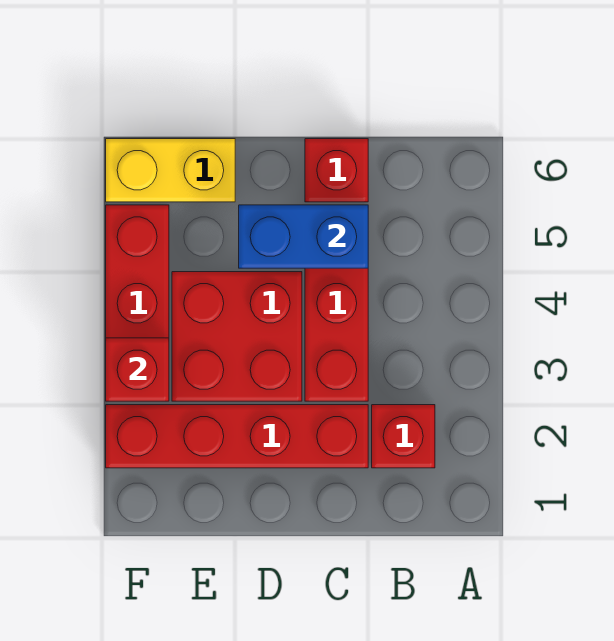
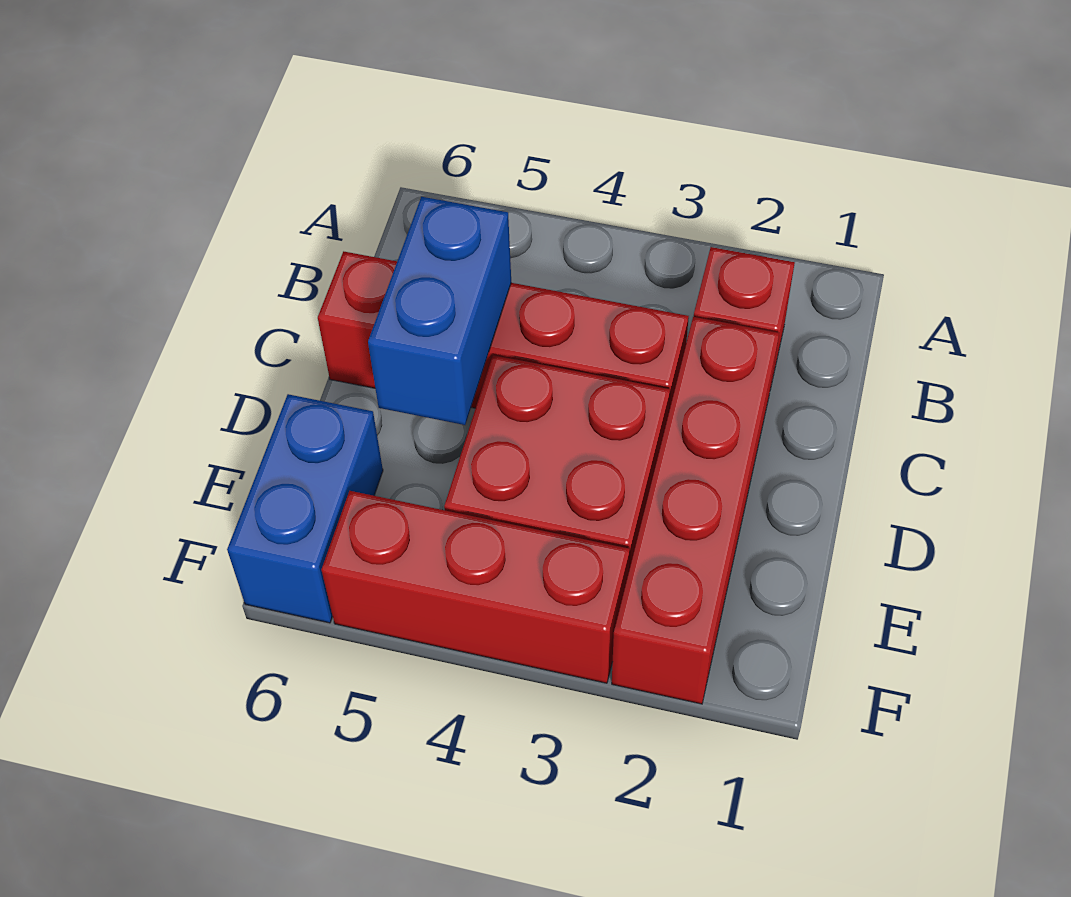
yellow 1x2 brick [106,139,235,202] -> blue 1x2 brick [227,394,383,623]
red 1x1 brick [106,338,169,401] -> none

